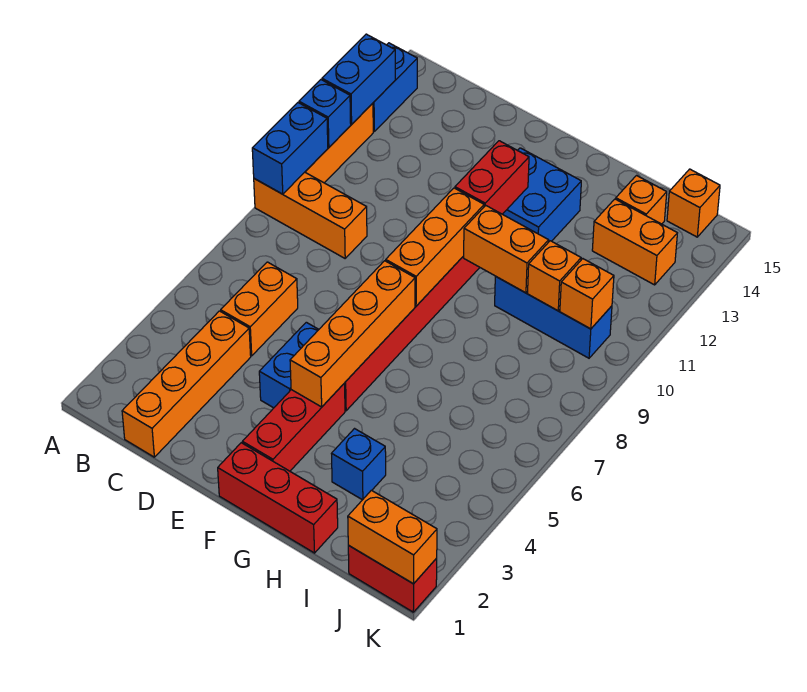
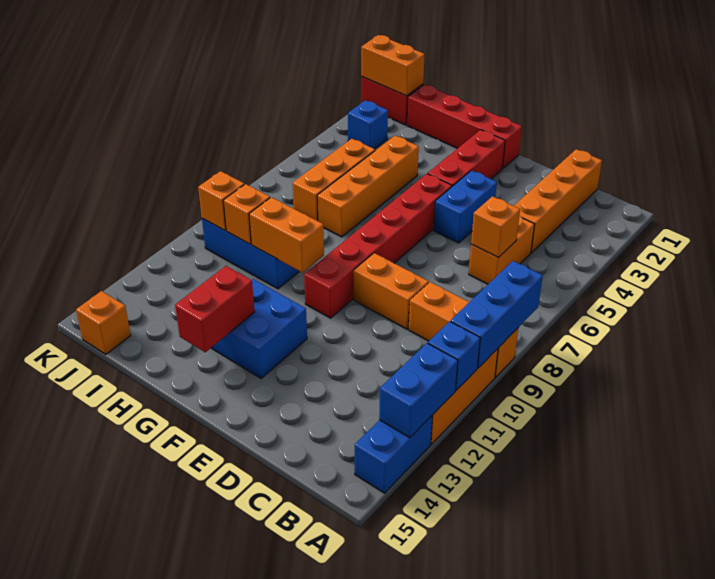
blue 1x2 brick [252,103,328,194] -> blue 1x3 brick [450,261,543,368]
red 1x3 brick [218,443,338,553] -> red 1x4 brick [407,85,522,169]
orange 1x4 brick [290,261,415,407] -> orange 1x4 brick moved to [317,136,419,237]
orange 1x3 brick [386,188,484,306] -> orange 1x3 brick moved to [293,139,375,221]
red 1x2 brick [455,141,529,214] -> red 1x2 brick moved to [175,266,255,352]
blue 1x1 brick [331,429,386,500] -> blue 1x1 brick moved to [348,100,388,149]
orange 1x2 brick [592,199,677,285] -> orange 1x2 brick moved to [354,253,429,329]
orange 1x1 brick [616,176,667,224] -> orange 1x1 brick moved to [471,196,520,258]

